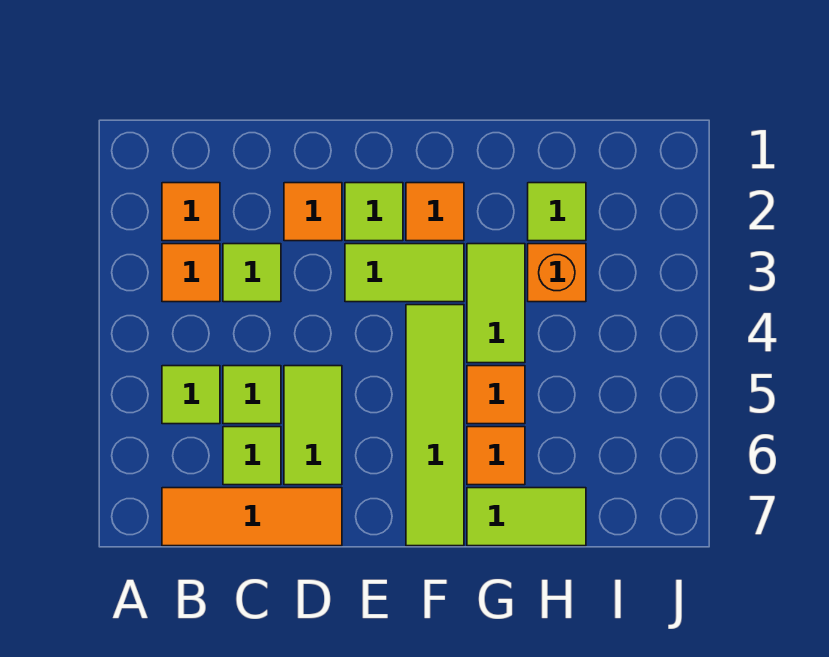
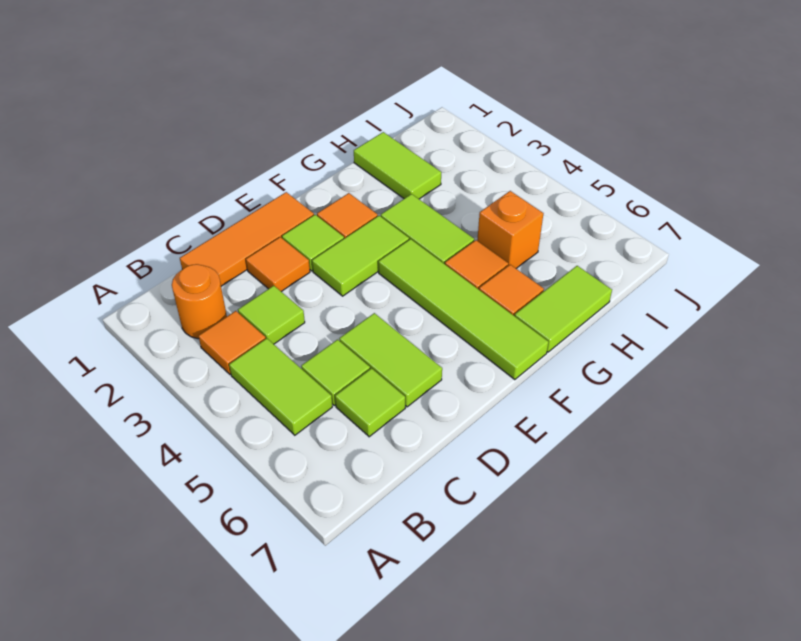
orange 1x1 tile [162,183,220,241] -> orange 1x1 round brick [172,264,227,339]
lime 1x1 tile [162,366,220,424] -> lime 1x2 tile [229,338,332,435]
orange 1x3 tile [162,488,342,546] -> orange 1x3 tile moved to [180,192,314,286]
lime 1x1 tile [528,183,586,241] -> lime 1x2 tile [354,132,441,199]
orange 1x1 brick [528,244,586,302] -> orange 1x1 brick moved to [477,191,544,268]

